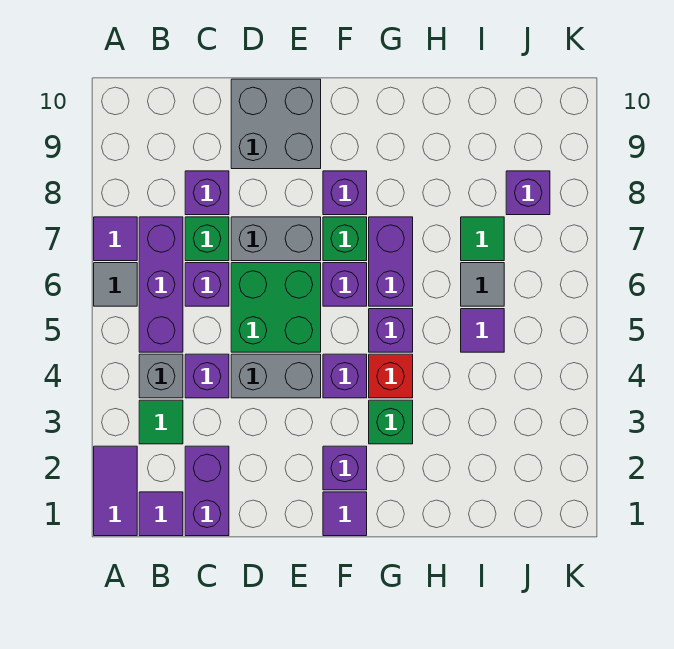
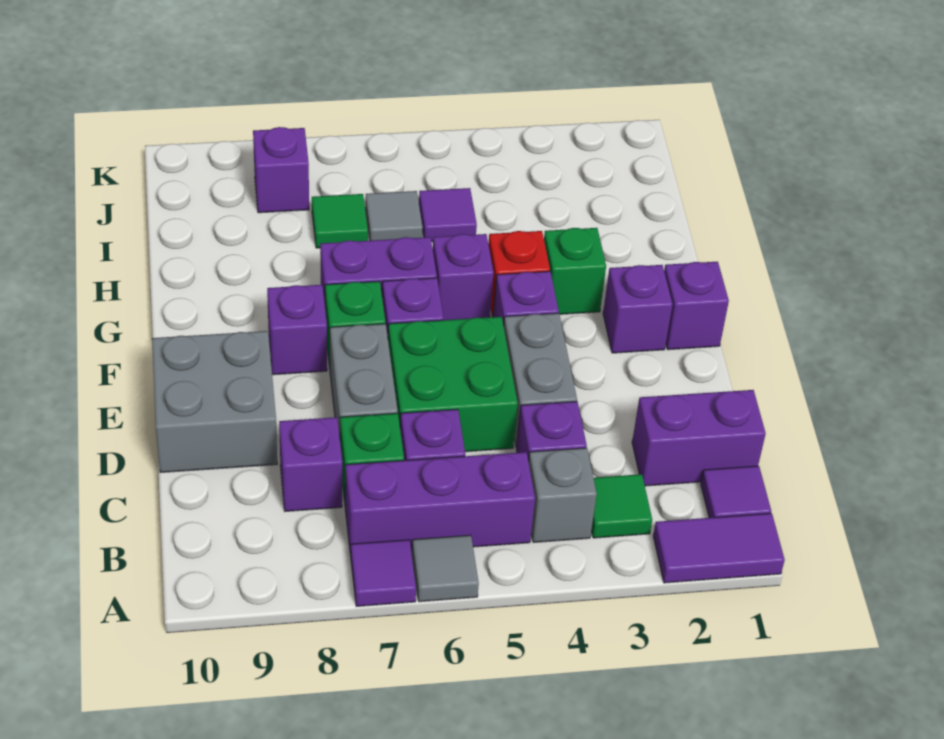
purple 1x1 tile [323,492,367,536] -> purple 1x1 brick [664,262,729,350]

